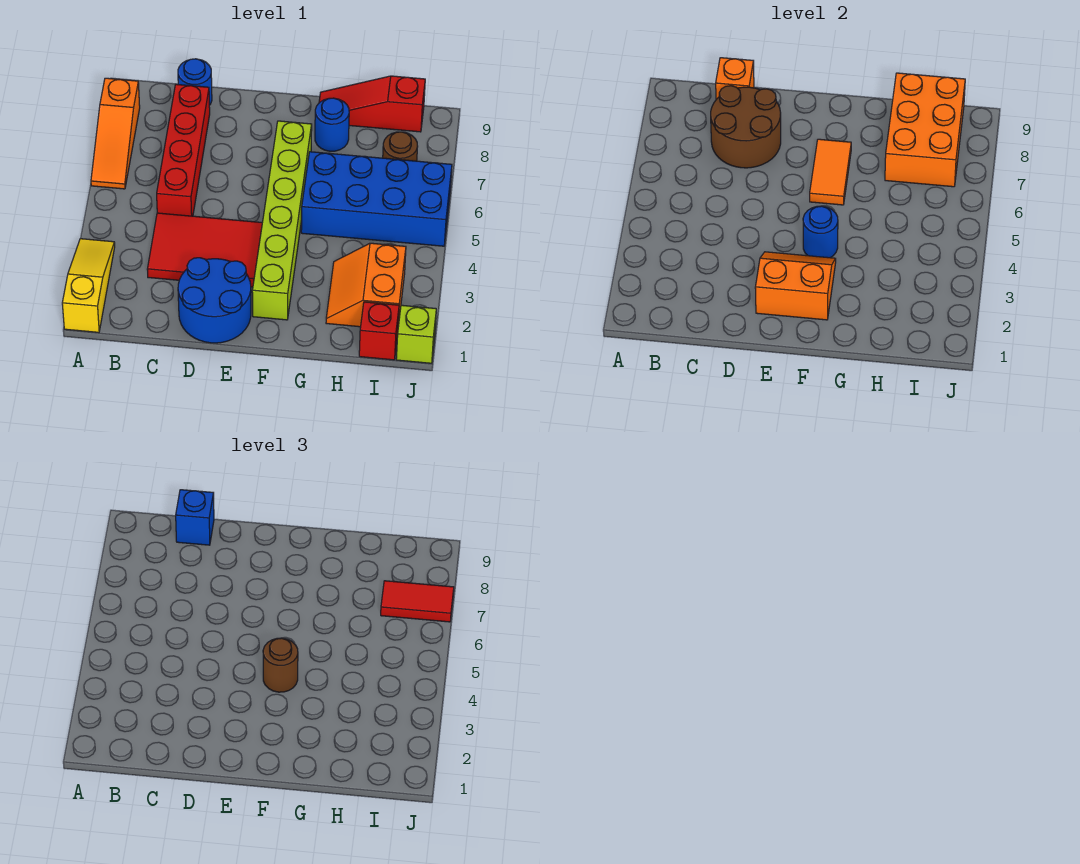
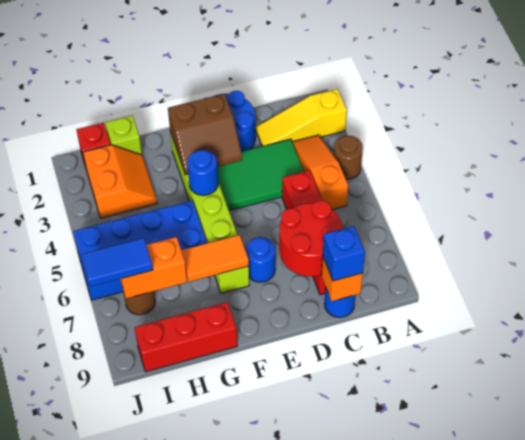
yellow 1x3 slope [62,239,115,332] -> yellow 1x3 slope turned to [256,89,347,146]
orange 1x3 slope [91,78,140,189] -> orange 1x3 slope moved to [292,135,348,210]
red 2x3 tile [147,213,262,287] -> green 2x3 tile [217,139,304,211]
brown 2x2 round brick [711,86,781,168] -> red 2x2 round brick [279,201,343,276]
orange 2x2 slope [755,252,836,320] -> brown 2x2 slope [168,94,242,175]
brown 1x1 round brick [263,638,298,692] -> brown 1x1 round brick moved to [334,136,363,179]
orange 1x2 tile [810,139,851,205] -> orange 1x2 tile turned to [181,235,249,282]
blue 1x1 round brick [315,98,349,151] -> blue 1x1 round brick moved to [245,237,275,282]
red 1x3 slope [319,76,425,132] -> red 1x3 brick [134,302,237,372]
orange 2x3 brick [885,73,965,187] -> orange 1x2 brick [120,237,187,299]
red 1x2 tile [381,581,454,622] -> blue 1x2 tile [81,238,153,287]
lime 1x1 brick [396,305,436,363] -> lime 1x1 brick moved to [105,116,142,155]

